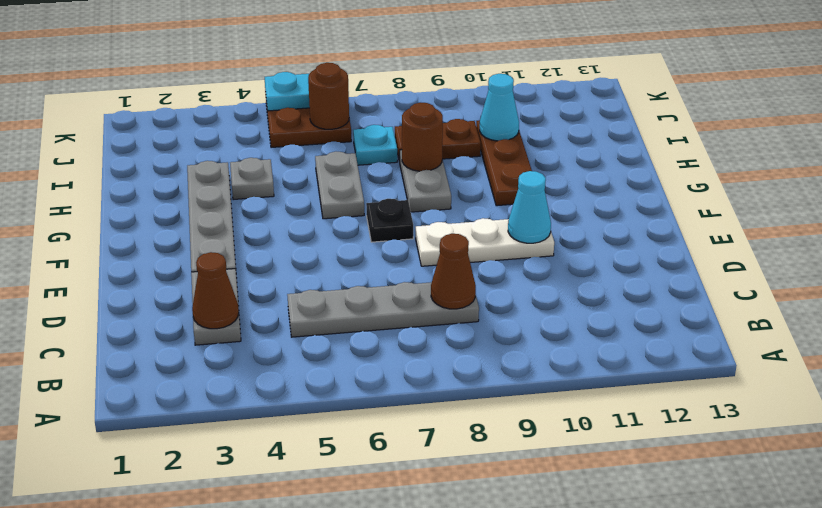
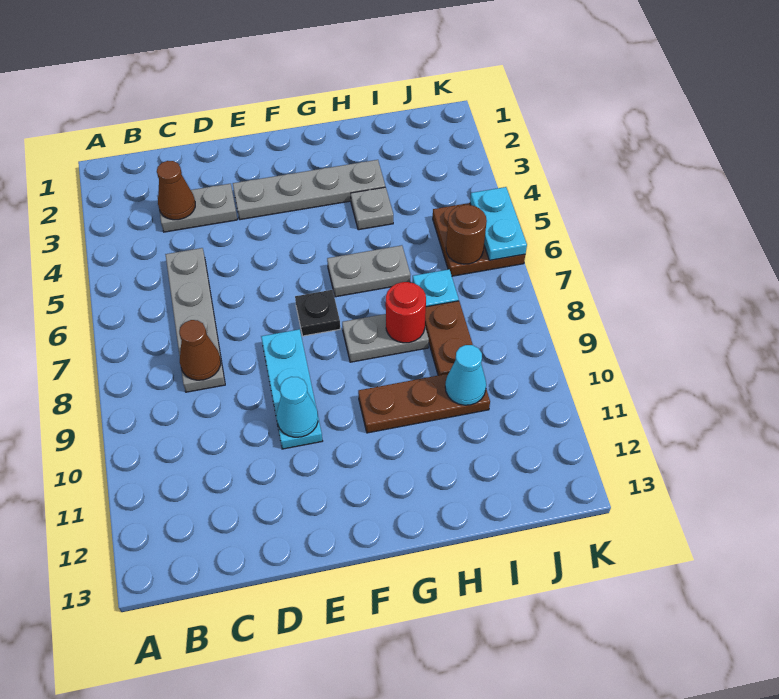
white 1x3 plate [416,218,554,266] -> cyan 1x3 plate [261,329,322,449]
brown 1x1 round brick [402,103,443,171] -> red 1x1 round brick [386,282,426,343]

